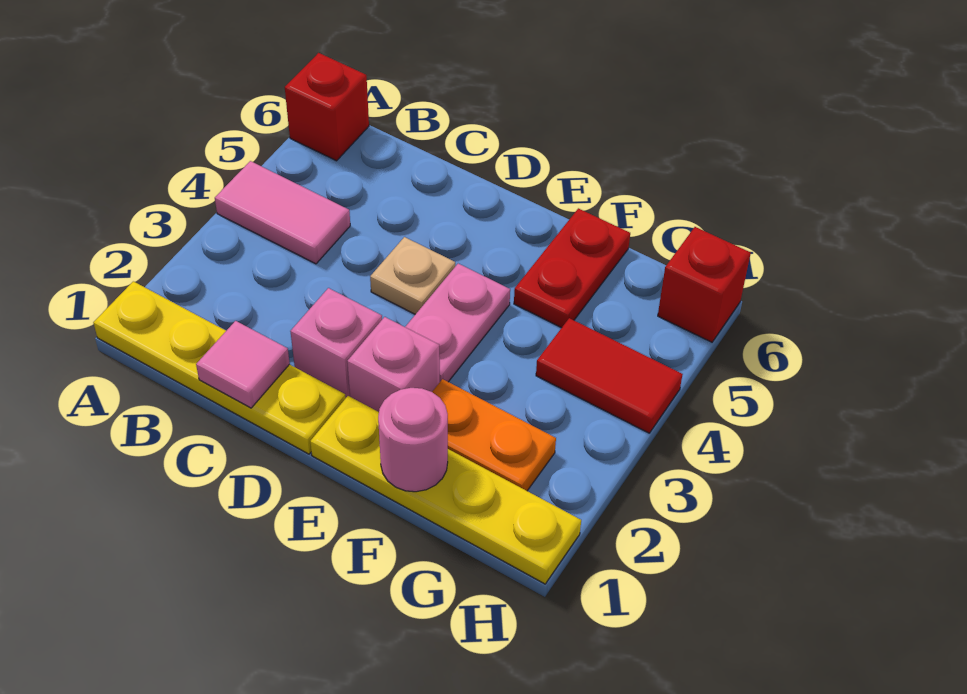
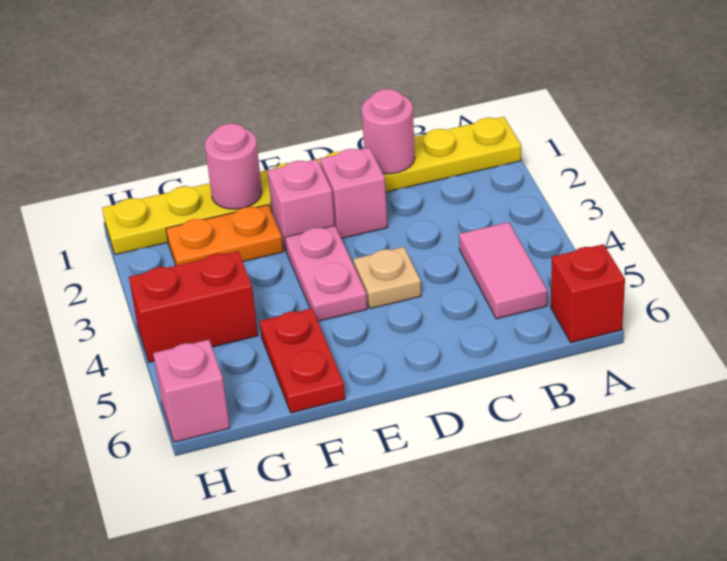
pink 1x2 tile [215,161,350,264] -> pink 1x2 tile turned to [459,222,547,319]
pink 1x1 tile [196,321,290,408] -> pink 1x1 round brick [362,89,415,174]
red 1x2 tile [536,318,683,433] -> red 1x2 brick [129,251,258,362]
red 1x1 brick [658,227,751,342] -> pink 1x1 brick [153,340,230,442]

